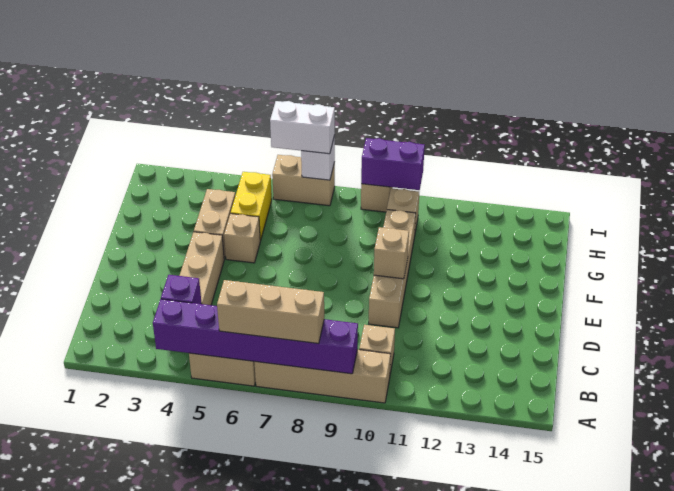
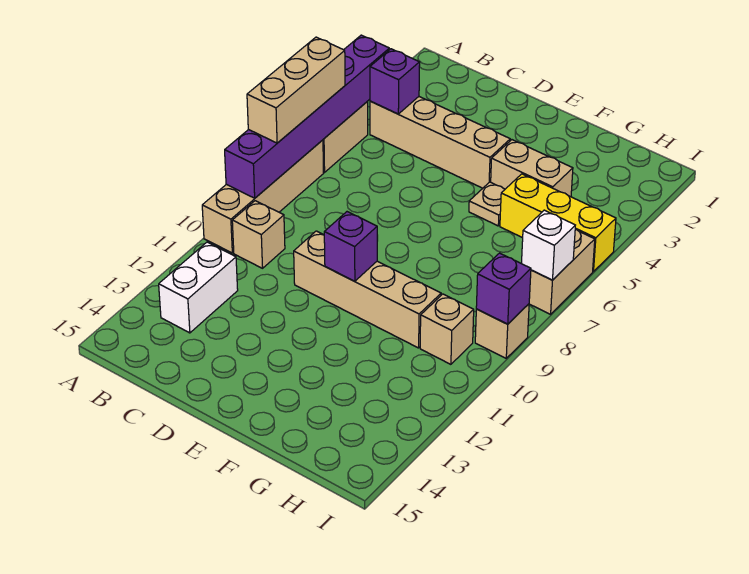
tan 1x1 brick [374,227,409,279] -> purple 1x1 brick [324,212,377,281]
tan 1x1 brick [224,214,260,263] -> tan 1x1 plate [469,182,505,226]
yellow 1x2 brick [231,172,272,241] -> yellow 1x3 brick [500,174,616,272]
white 1x2 brick [270,101,335,154] -> white 1x2 brick moved to [159,242,238,333]
purple 1x2 brick [361,138,425,190] -> purple 1x1 brick [476,253,531,324]

